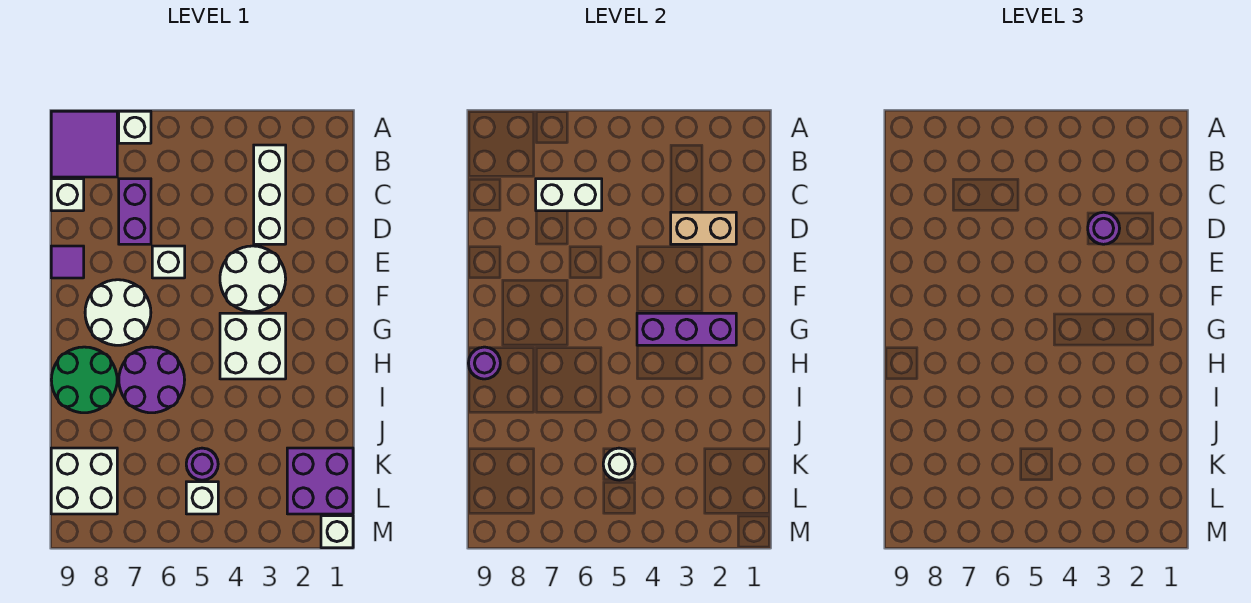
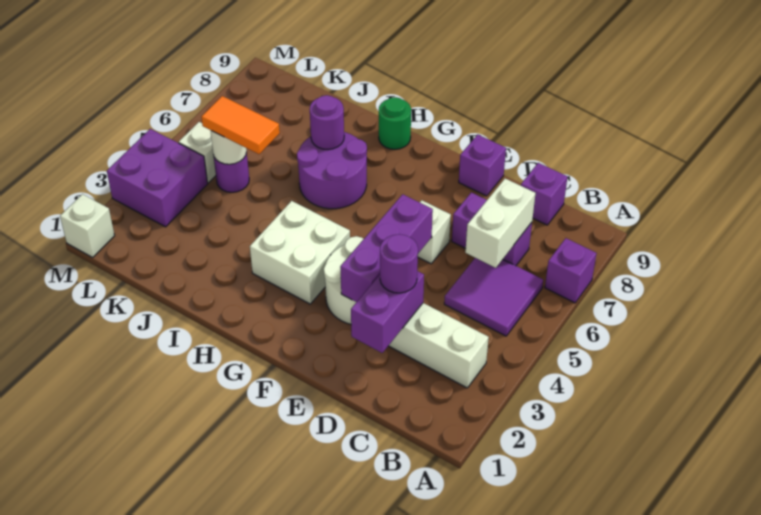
white 1x1 brick [119,111,151,143] -> purple 1x1 brick [545,238,597,303]
purple 2x2 tile [51,111,117,177] -> purple 2x2 tile moved to [444,258,543,336]
white 1x1 brick [51,179,84,211] -> purple 1x1 brick [521,163,567,225]
tan 1x2 brick [671,212,736,244] -> purple 1x2 brick [351,271,424,353]
purple 1x1 tile [51,246,84,278] -> purple 1x1 brick [459,134,506,196]
white 2x2 round brick [85,280,151,345] -> none
purple 1x3 brick [637,313,736,345] -> purple 1x3 brick moved to [340,194,433,302]
green 2x2 round brick [51,347,117,413] -> green 1x1 round brick [379,97,411,149]
purple 1x1 round brick [468,347,500,379] -> purple 1x1 round brick moved to [310,95,344,149]
none -> orange 1x2 tile [201,96,280,154]
purple 2x2 brick [287,448,353,514] -> purple 2x2 brick moved to [107,129,208,227]
white 2x2 brick [51,448,117,514] -> none

